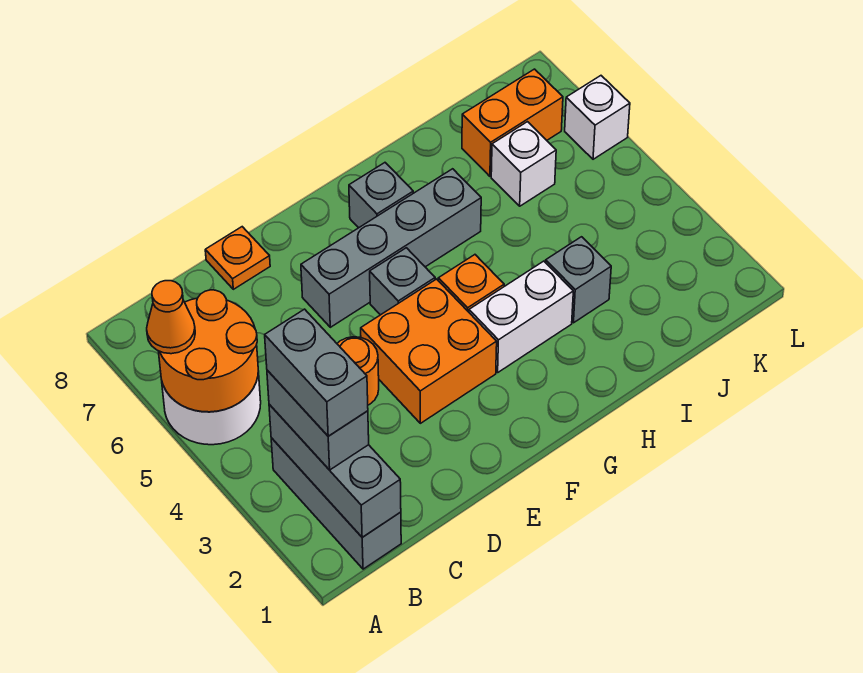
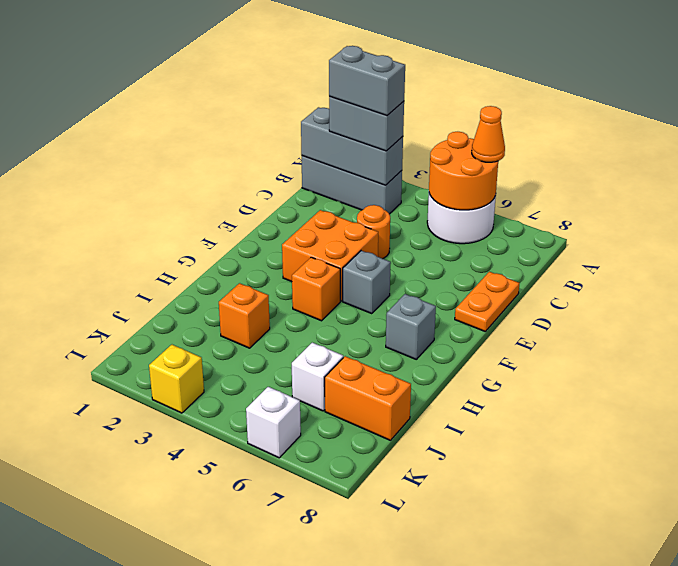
orange 1x1 plate [205,227,270,289] -> orange 1x2 plate [455,272,520,331]
grey 1x4 brick [301,169,481,327] -> none
white 1x2 brick [469,261,573,372] -> none
grey 1x1 brick [546,237,611,323] -> orange 1x1 brick [219,283,270,348]
orange 1x2 brick [462,69,563,176] -> orange 1x2 brick turned to [325,356,411,440]
none -> yellow 1x1 brick [149,345,204,413]

